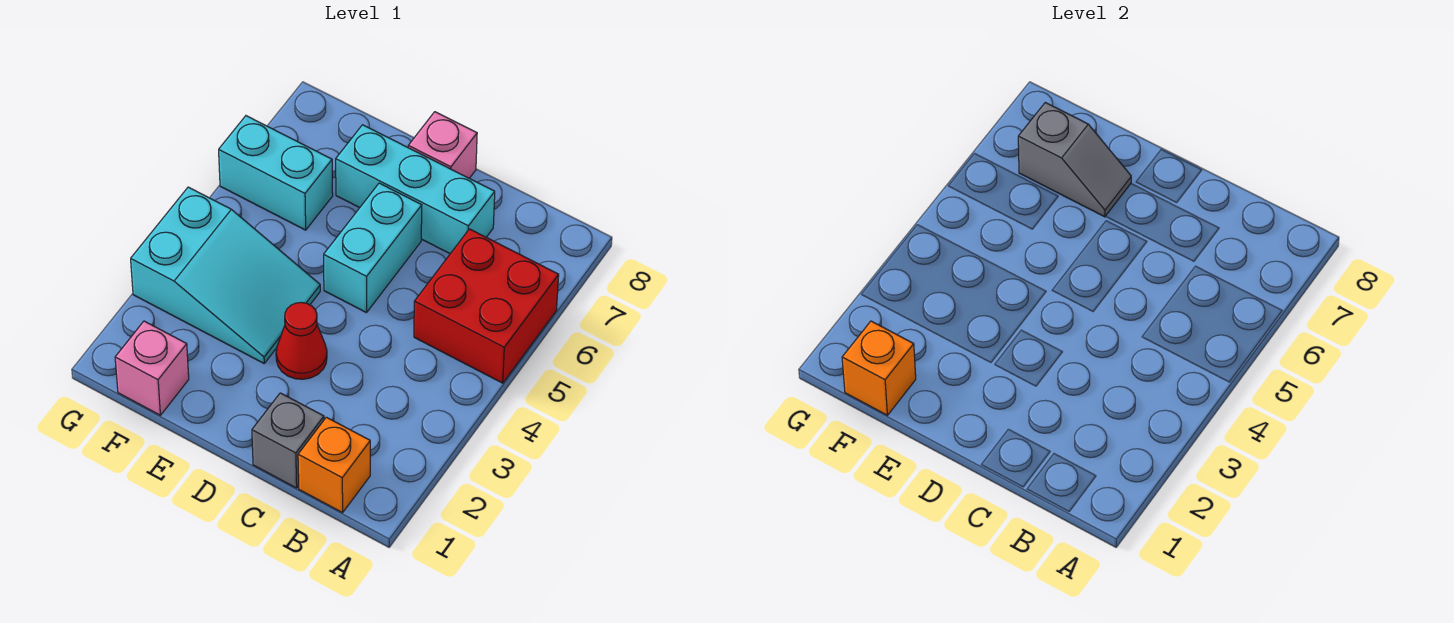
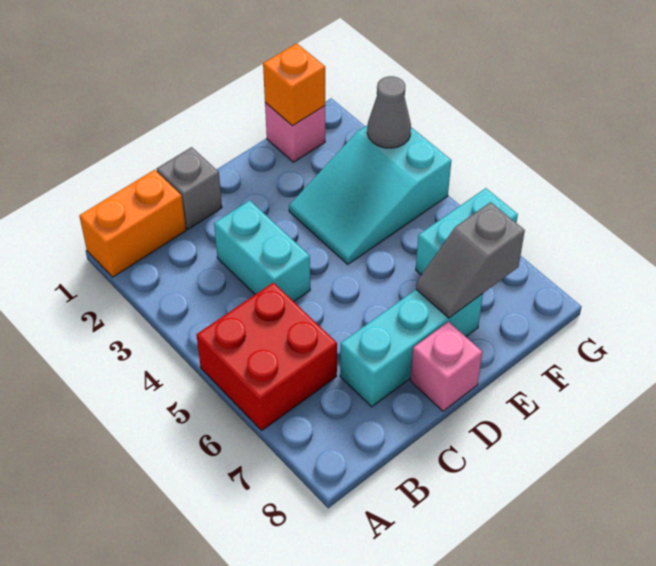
orange 1x1 brick [298,417,370,513] -> orange 1x2 brick [79,170,186,277]
red 1x1 cone [276,302,327,379] -> none
cyan 1x2 brick [324,183,422,313] -> cyan 1x2 brick moved to [214,200,310,301]
none -> grey 1x1 cone [367,76,411,148]

